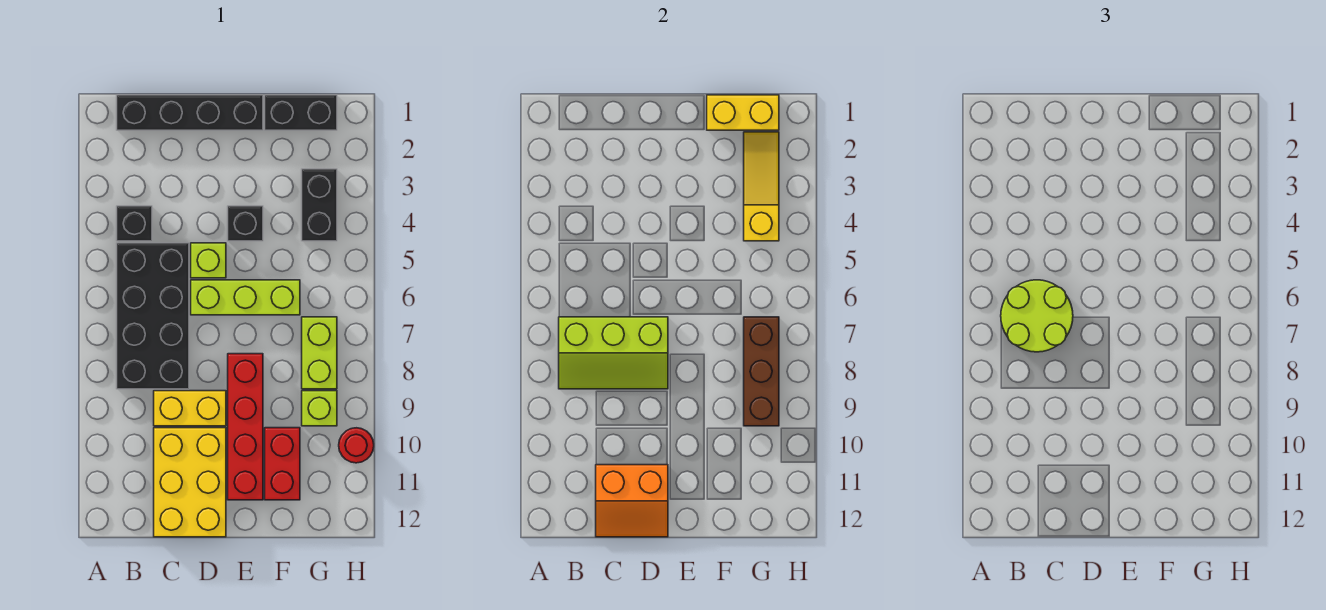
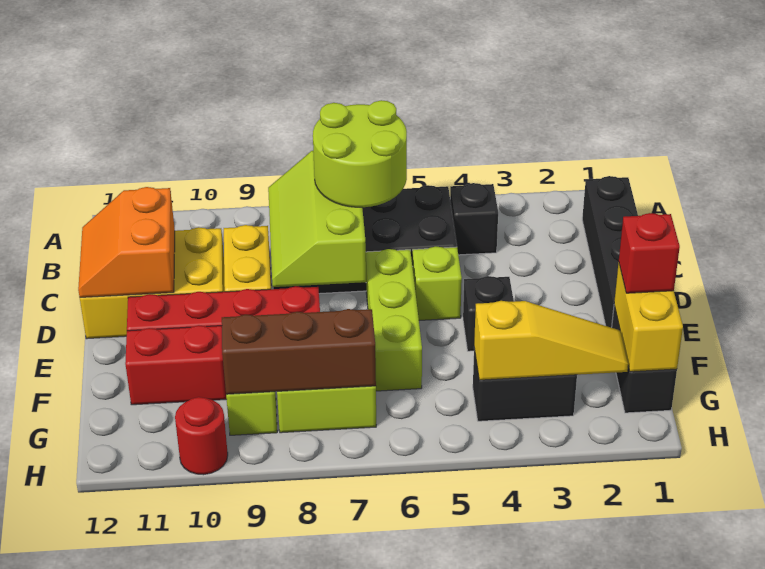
none -> red 1x1 brick [619,213,680,293]

